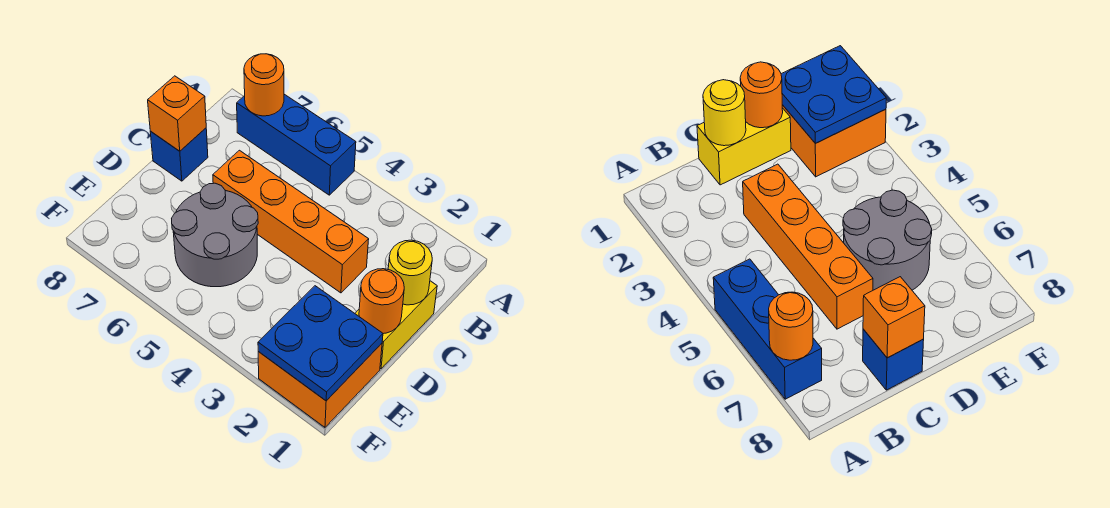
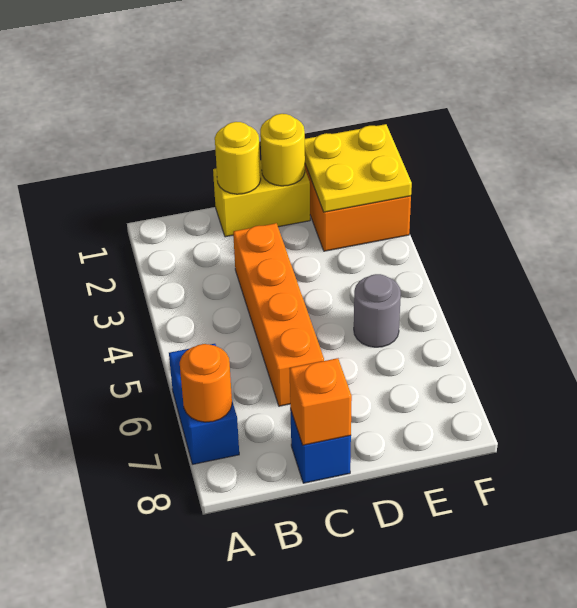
blue 1x3 brick [237,94,356,195] -> blue 1x2 brick [169,344,239,464]
orange 1x1 round brick [359,269,404,334] -> yellow 1x1 round brick [260,114,305,186]
grey 2x2 round brick [172,183,258,287] -> grey 1x1 round brick [354,274,401,347]
blue 2x2 plate [258,286,383,401] -> yellow 2x2 plate [305,124,412,212]

